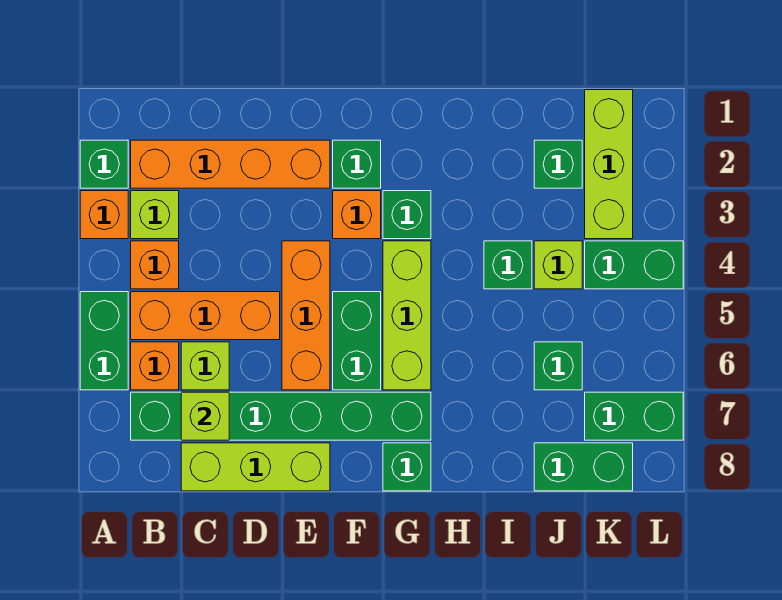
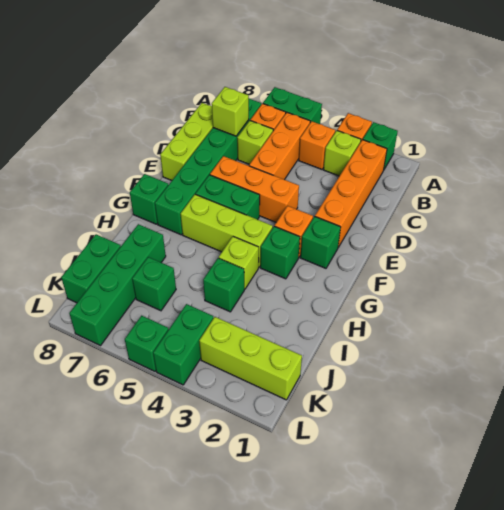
green 1x1 brick [534,140,582,188] -> green 1x1 brick moved to [125,316,169,371]
lime 1x1 brick [534,241,582,289] -> lime 1x1 brick moved to [219,237,259,289]
green 1x2 brick [585,392,683,440] -> green 1x4 brick [69,224,166,346]

